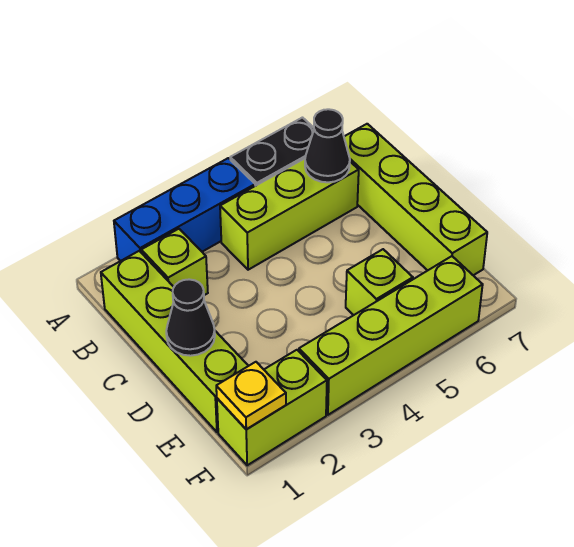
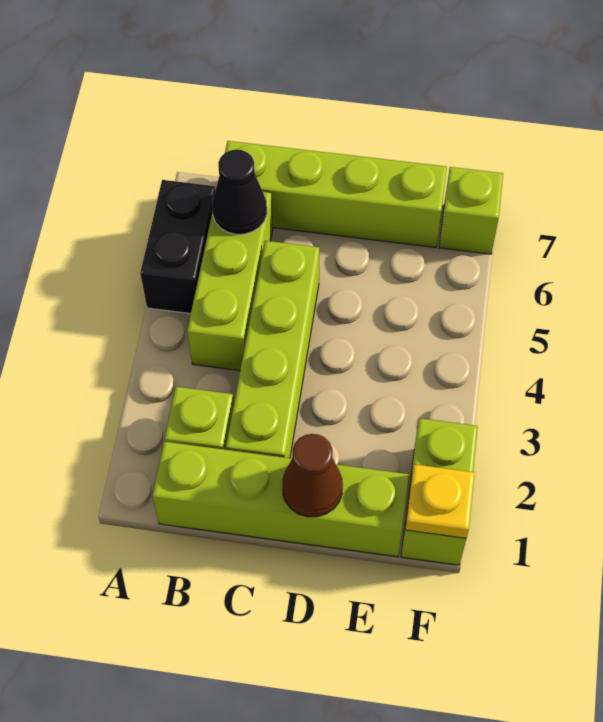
blue 1x3 brick [114,158,255,261] -> none
black 1x1 cone [166,279,215,356] -> brown 1x1 cone [282,434,343,517]
lime 1x1 brick [346,249,413,315] -> lime 1x1 brick moved to [439,167,503,254]
lime 1x4 brick [299,256,483,415] -> lime 1x4 brick moved to [226,241,319,458]

